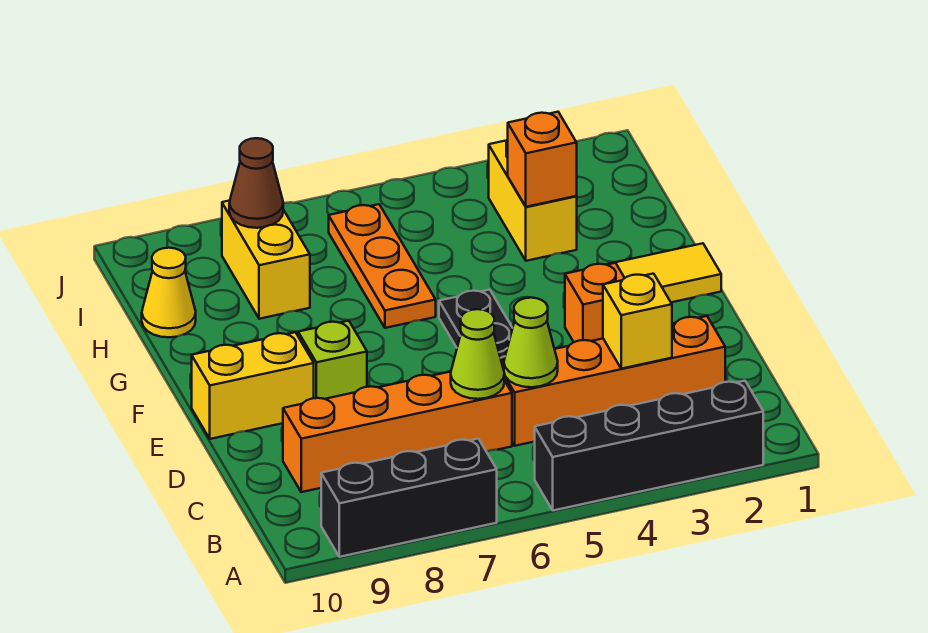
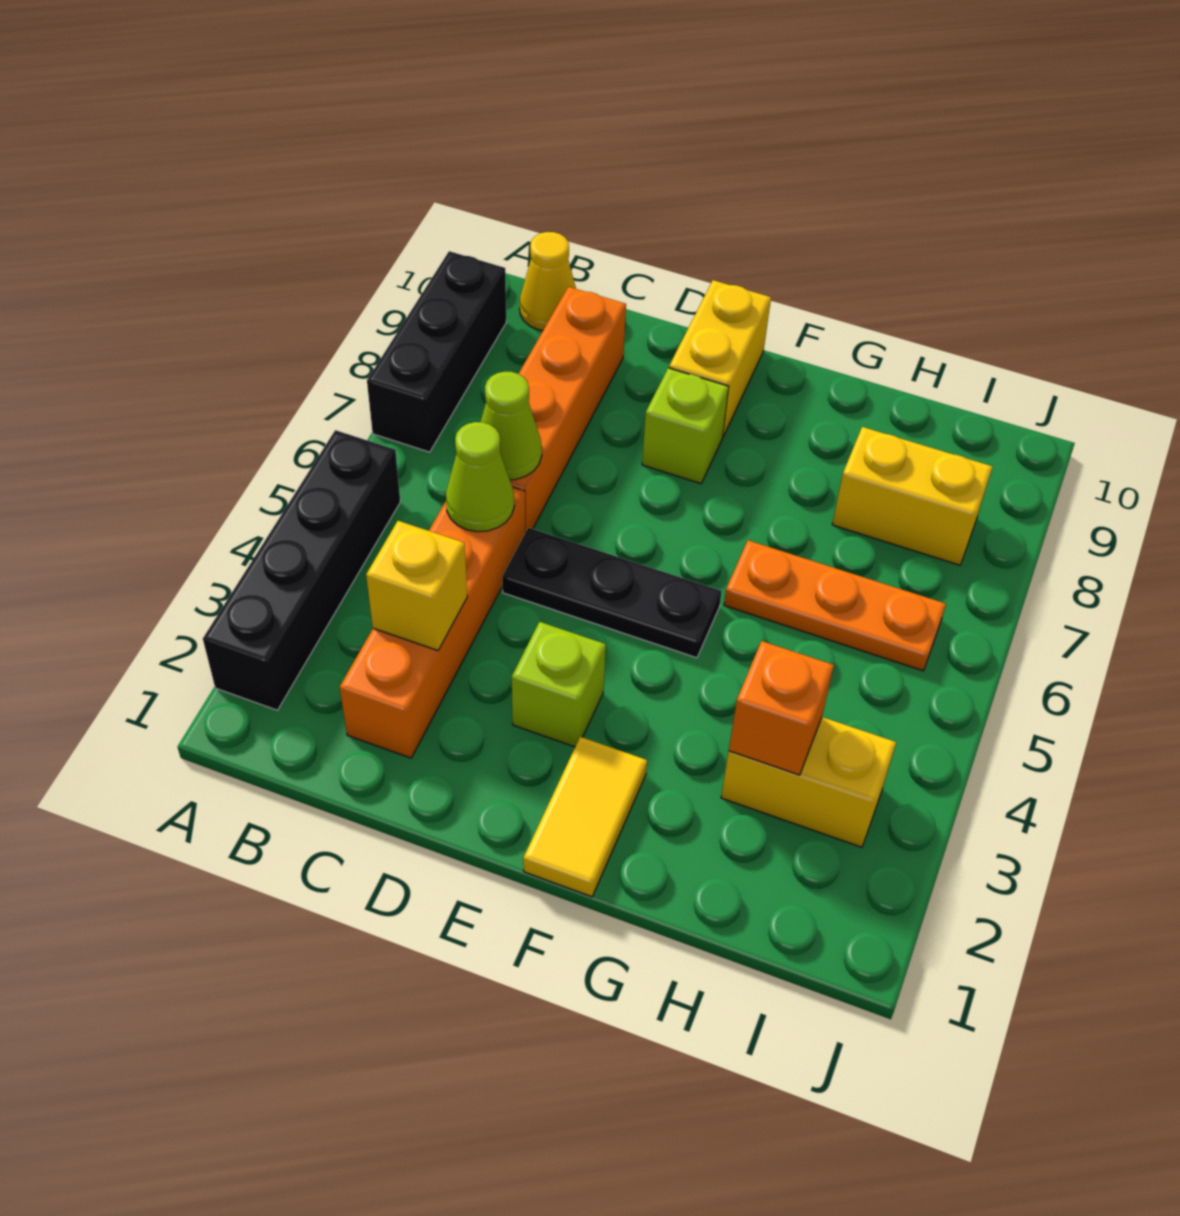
orange 1x1 brick [565,263,624,342] -> lime 1x1 brick [512,622,606,747]
yellow 1x1 cone [142,248,196,337] -> yellow 1x1 cone moved to [520,232,576,330]
brown 1x1 cone [229,138,283,228] -> none

